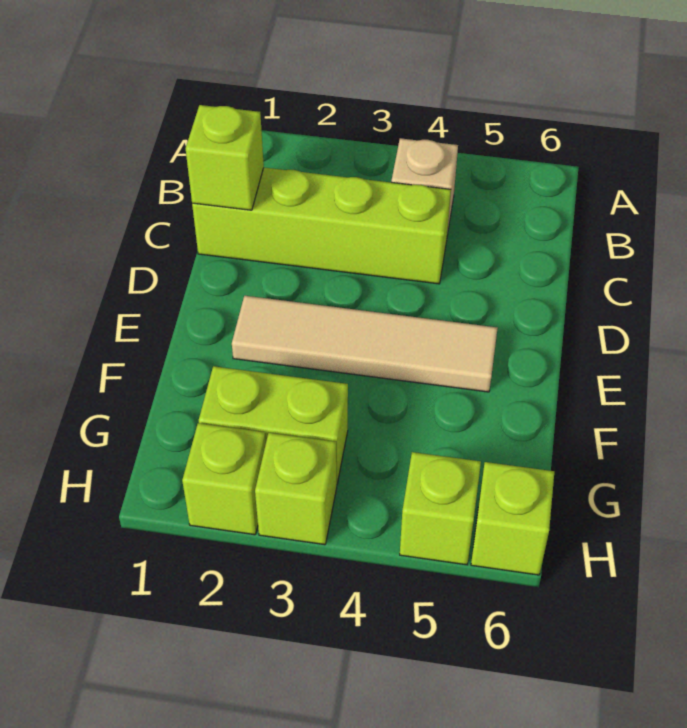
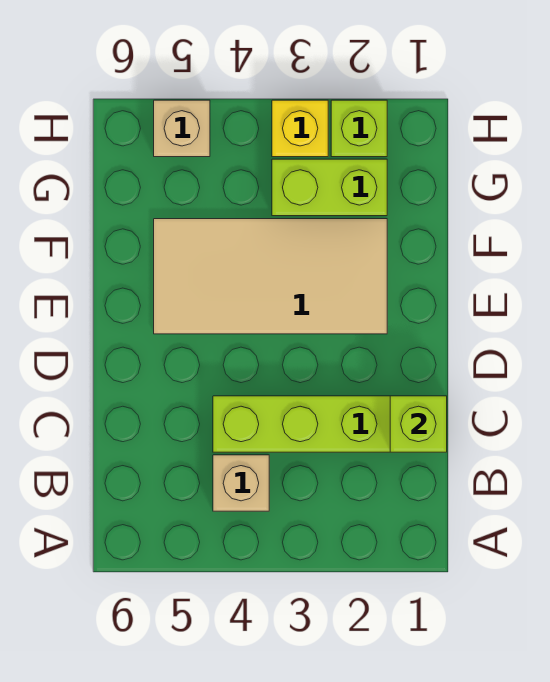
tan 1x4 tile [232,296,498,392] -> tan 2x4 tile [154,219,387,334]
lime 1x1 brick [255,433,337,545] -> yellow 1x1 brick [272,100,328,157]
lime 1x1 brick [400,452,481,565] -> tan 1x1 brick [154,100,210,157]
lime 1x1 brick [471,462,554,575] -> none

